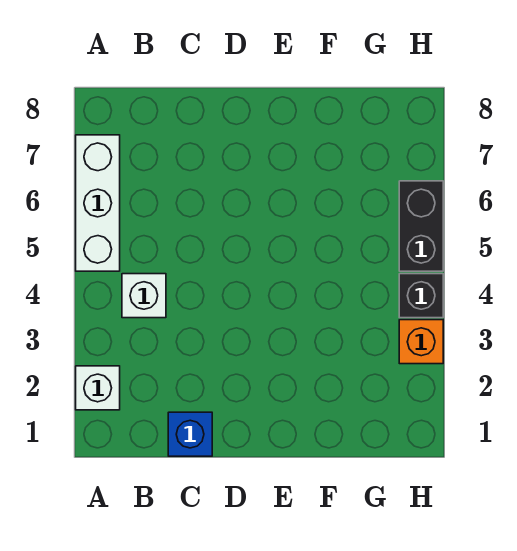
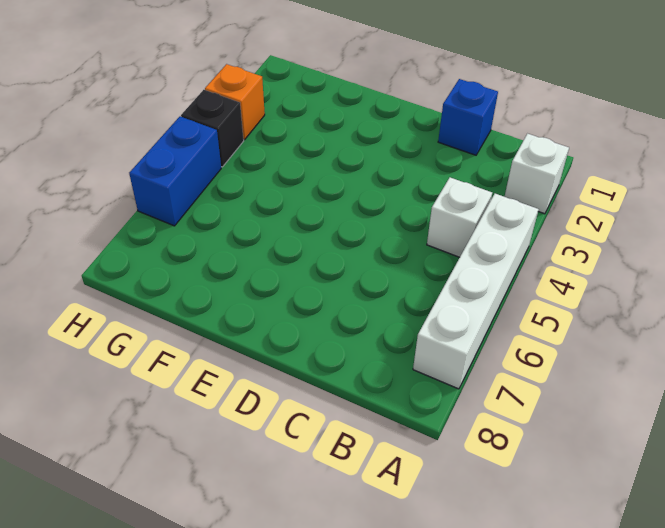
white 1x3 brick [76,135,120,271] -> white 1x4 brick [413,194,539,389]
black 1x2 brick [399,181,443,271] -> blue 1x2 brick [129,116,221,226]

